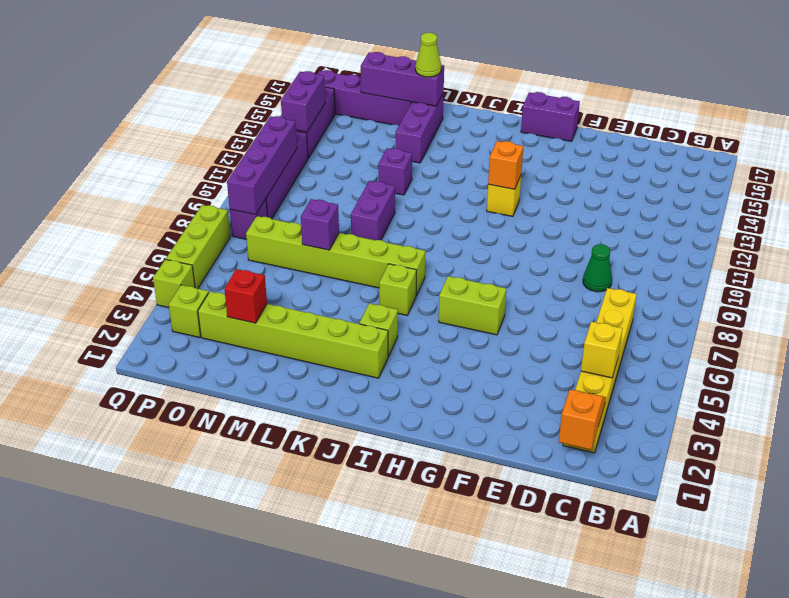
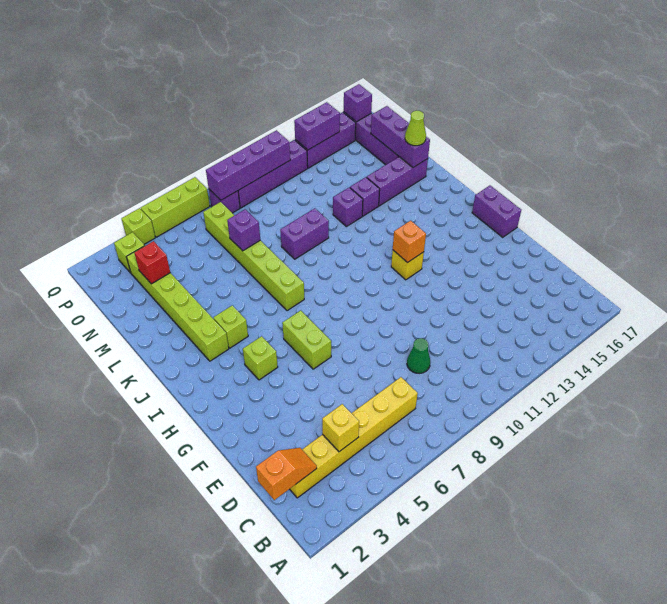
lime 1x1 brick [379,264,417,315] -> lime 1x1 brick moved to [243,336,278,380]
none -> purple 1x1 brick [350,177,380,216]
none -> purple 1x1 brick [344,84,372,122]

